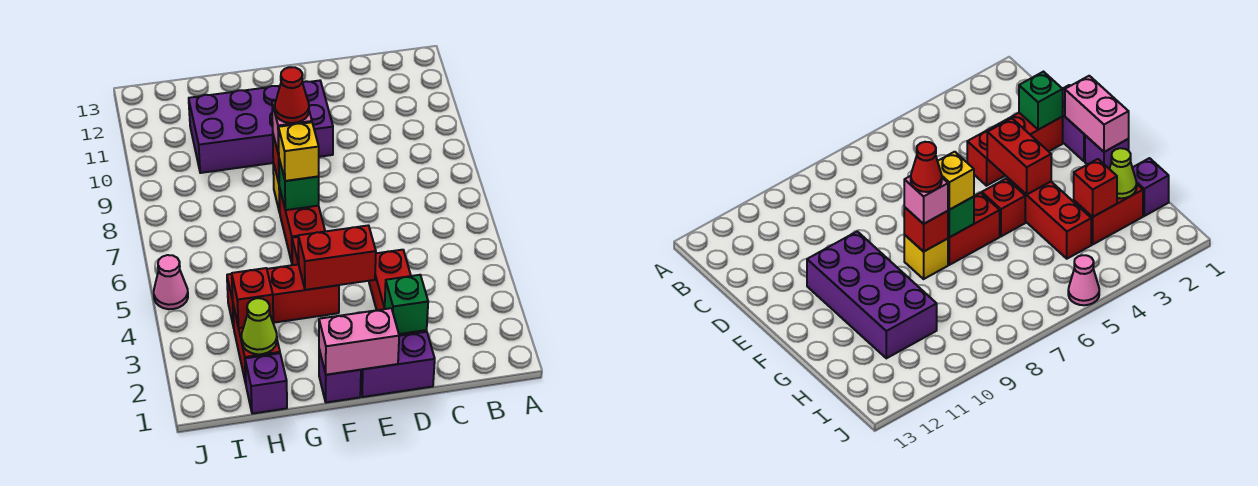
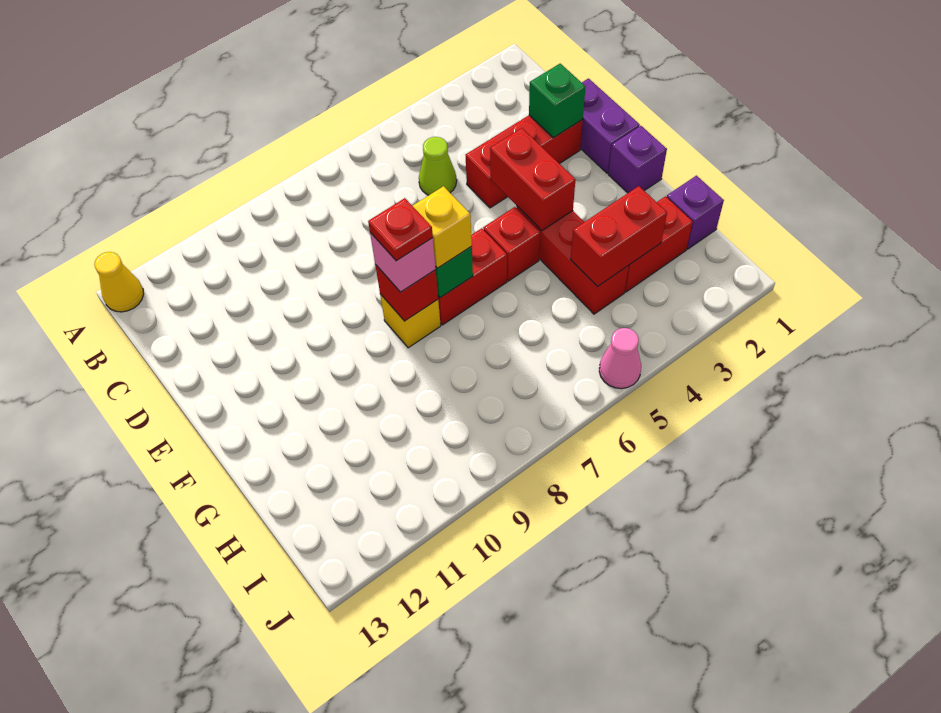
none -> yellow 1x1 cone [94,252,144,312]
pink 1x2 brick [319,308,399,375] -> none
purple 2x4 brick [189,81,333,173] -> none
red 1x1 cone [275,67,309,123] -> red 1x1 plate [368,198,433,261]
lime 1x1 cone [242,298,277,354] -> lime 1x1 cone moved to [419,137,457,195]
red 1x1 brick [232,268,273,328] -> red 1x2 brick [571,186,667,286]

